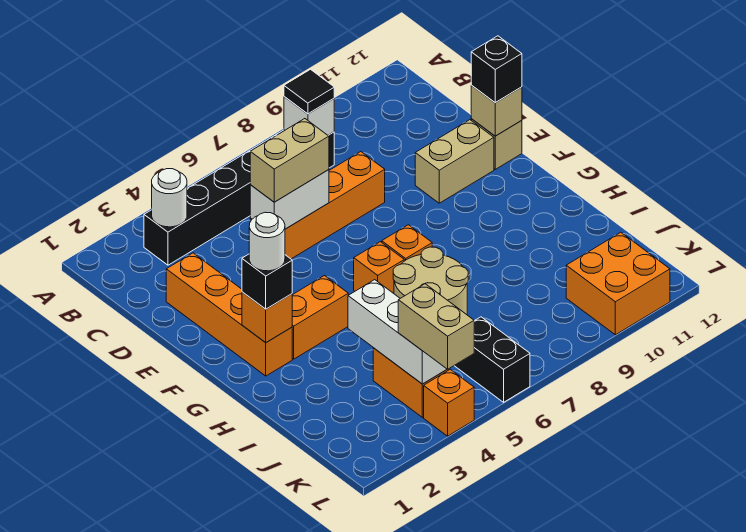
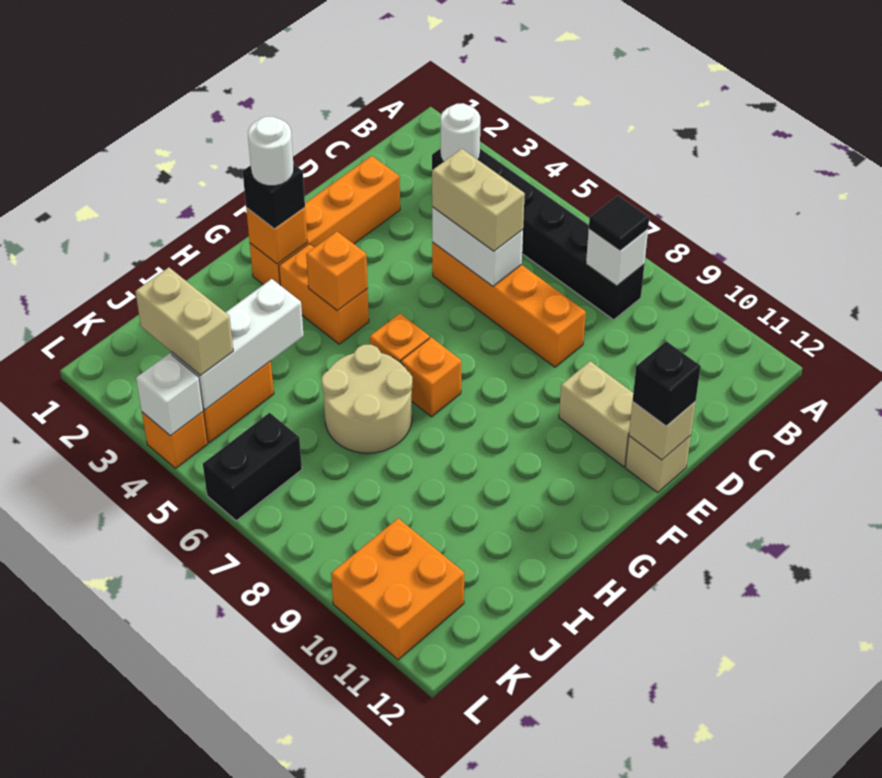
none -> orange 1x1 brick [306,232,368,310]
tan 1x2 brick [398,284,474,369] -> tan 1x2 brick turned to [135,267,233,376]
none -> white 1x1 brick [136,353,203,436]

